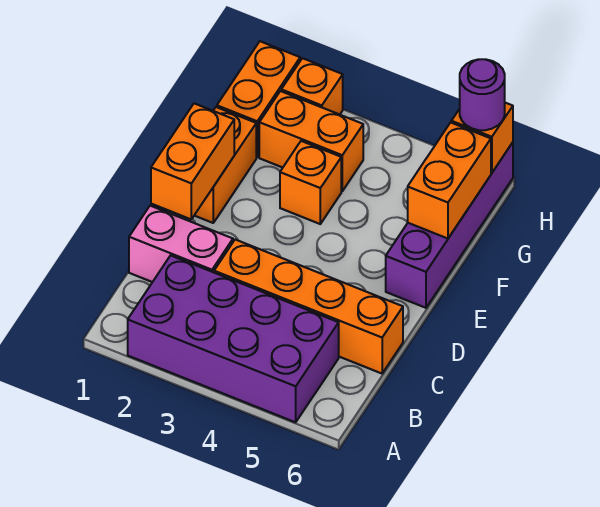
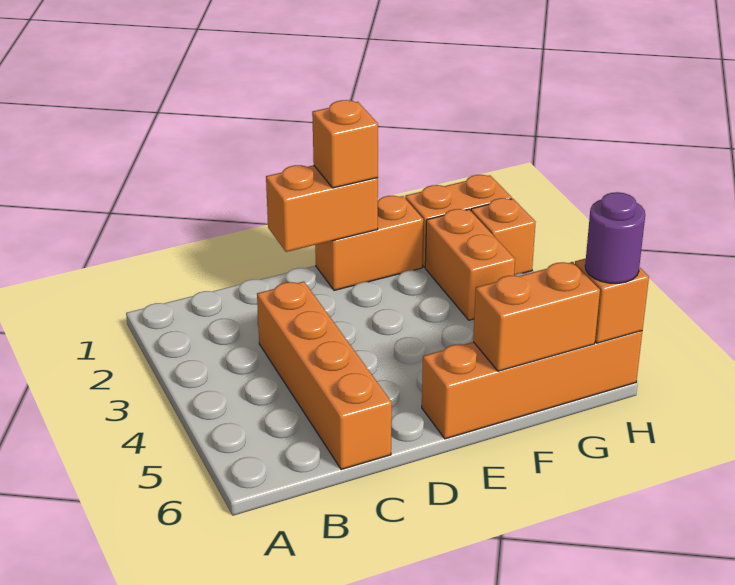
purple 2x4 brick [128,255,339,422] -> none
pink 1x2 brick [129,206,233,282] -> none
purple 1x4 brick [386,142,513,308] -> orange 1x4 brick [422,331,642,439]
orange 1x1 brick [280,141,341,224] -> orange 1x1 brick moved to [312,100,378,188]

